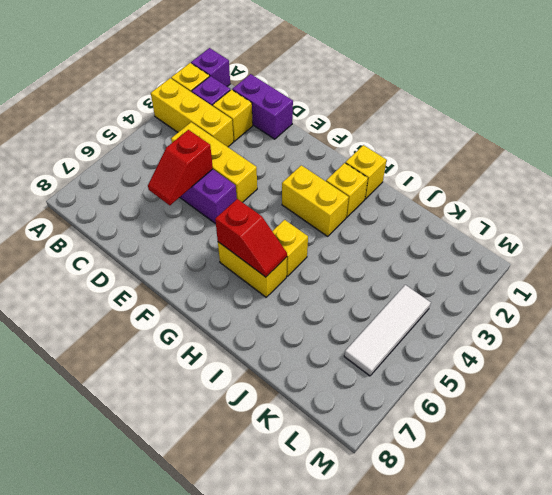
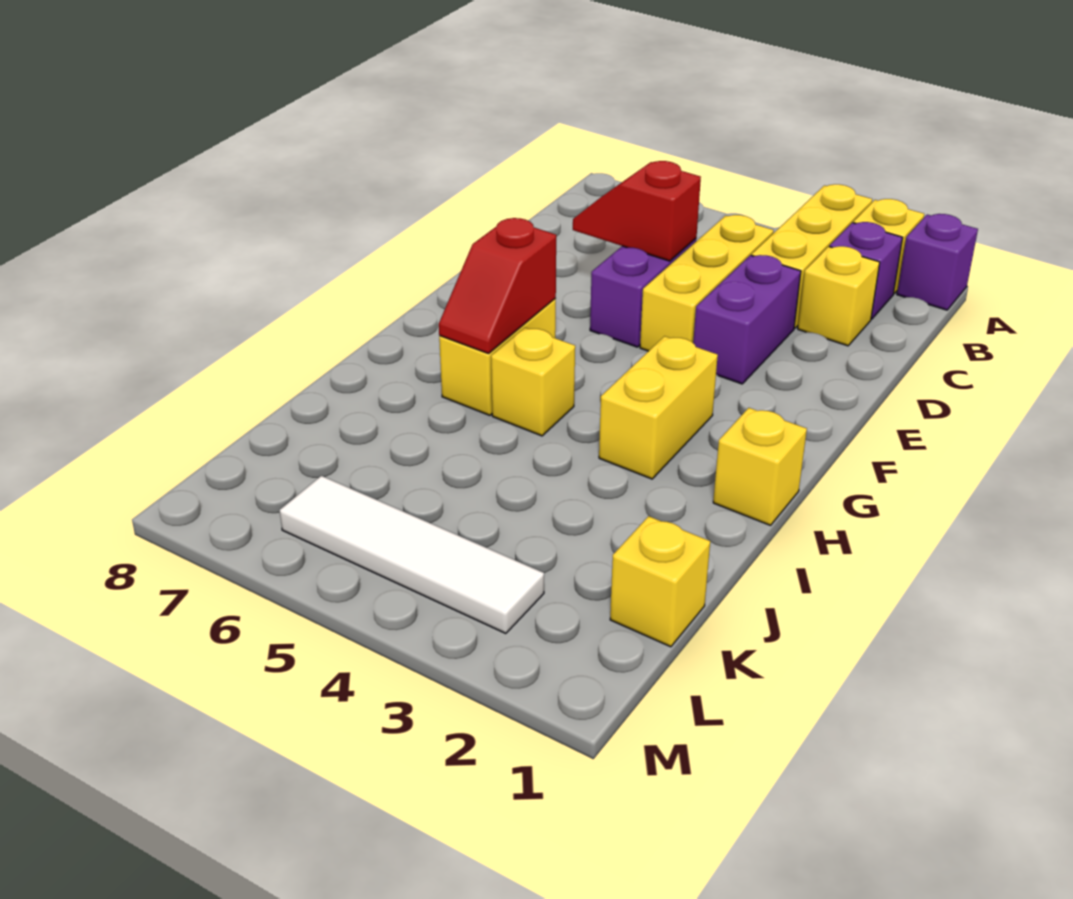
purple 1x2 brick [232,74,293,139] -> purple 1x2 brick moved to [693,255,801,384]
yellow 1x1 brick [326,163,368,217] -> yellow 1x1 brick moved to [610,516,710,647]
white 1x3 tile [344,285,431,376] -> white 1x4 tile [280,476,544,634]

